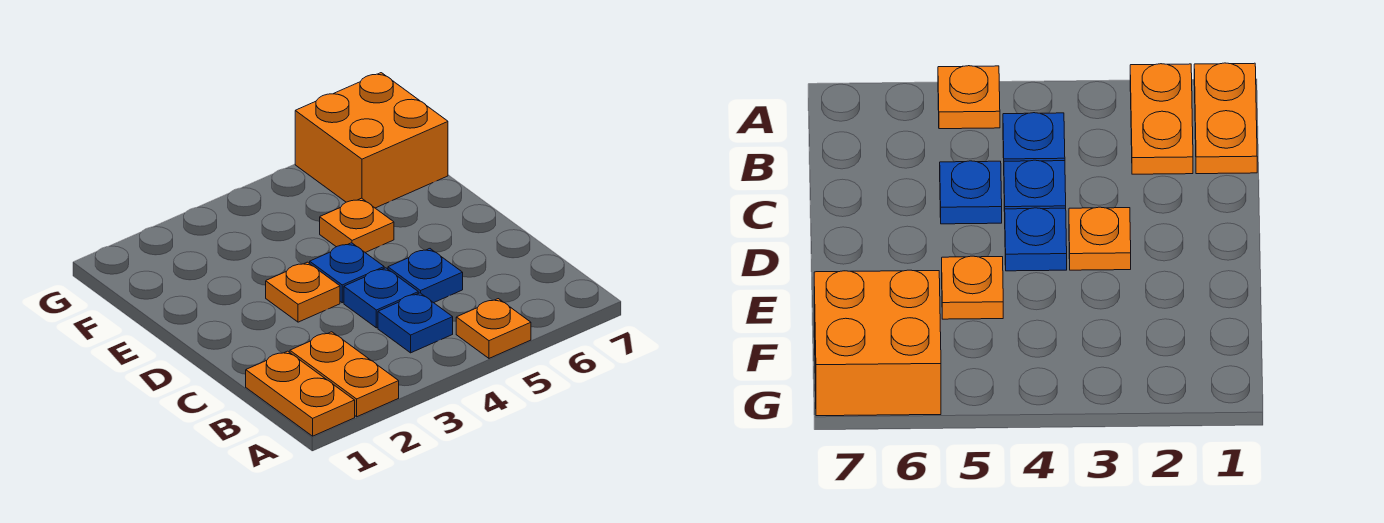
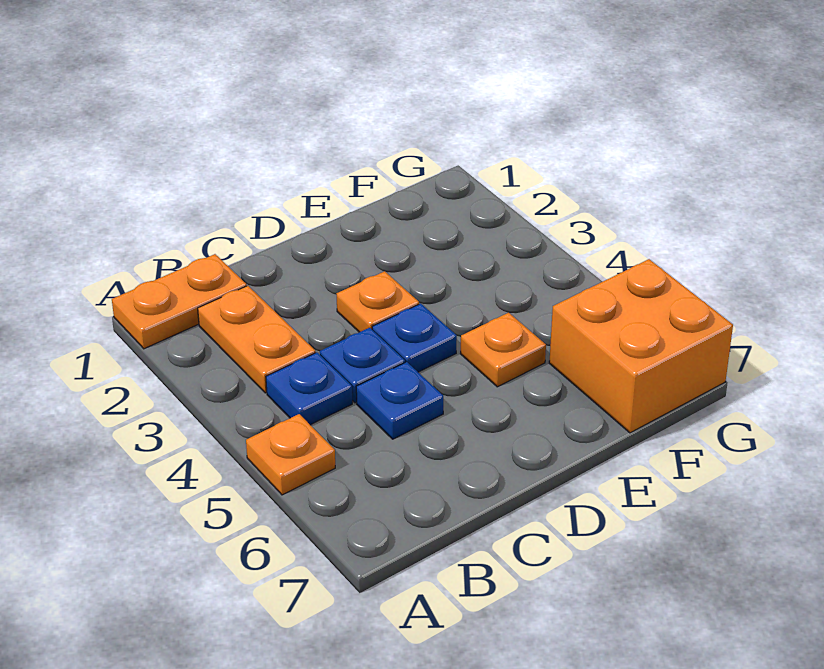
orange 1x2 plate [290,332,399,417] -> orange 1x2 plate turned to [198,286,316,393]

